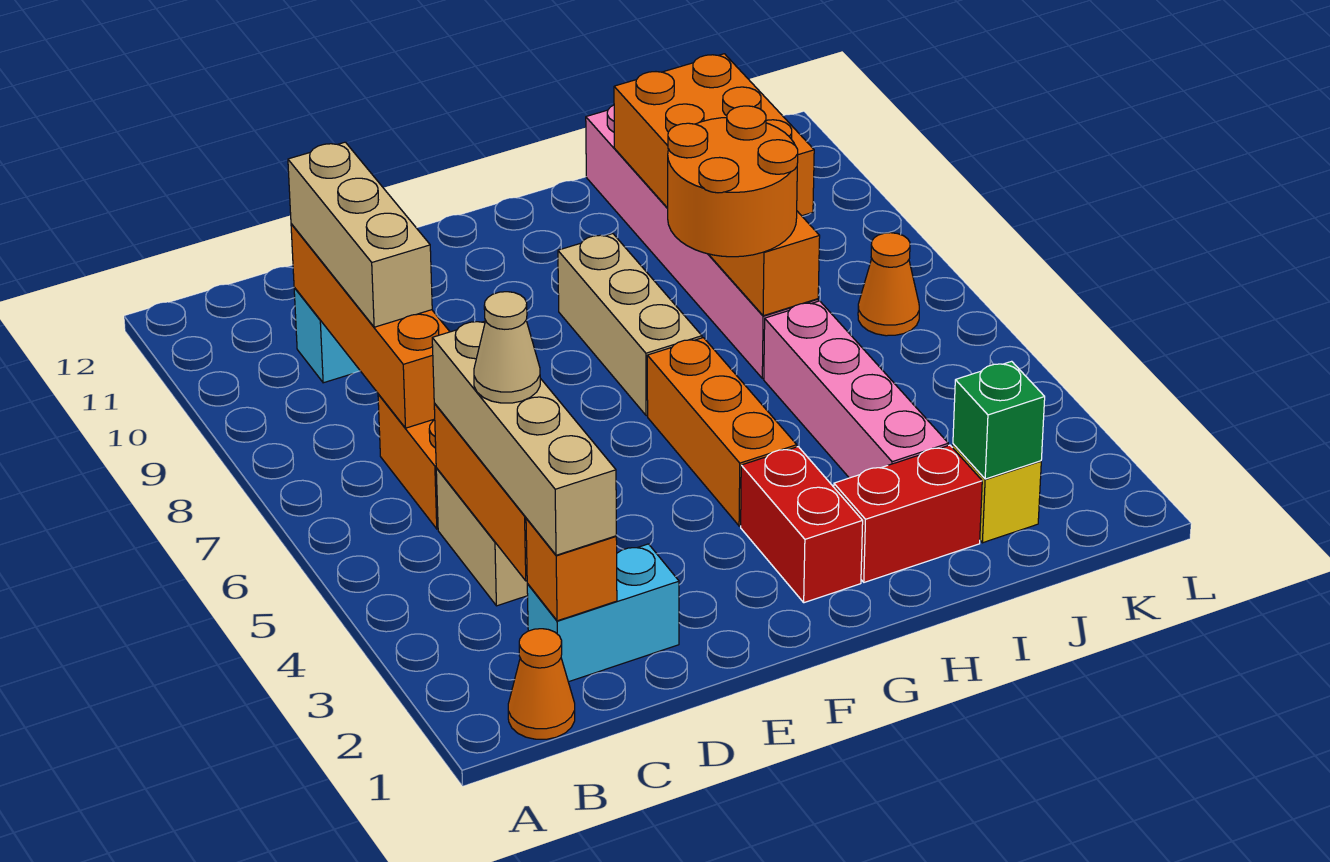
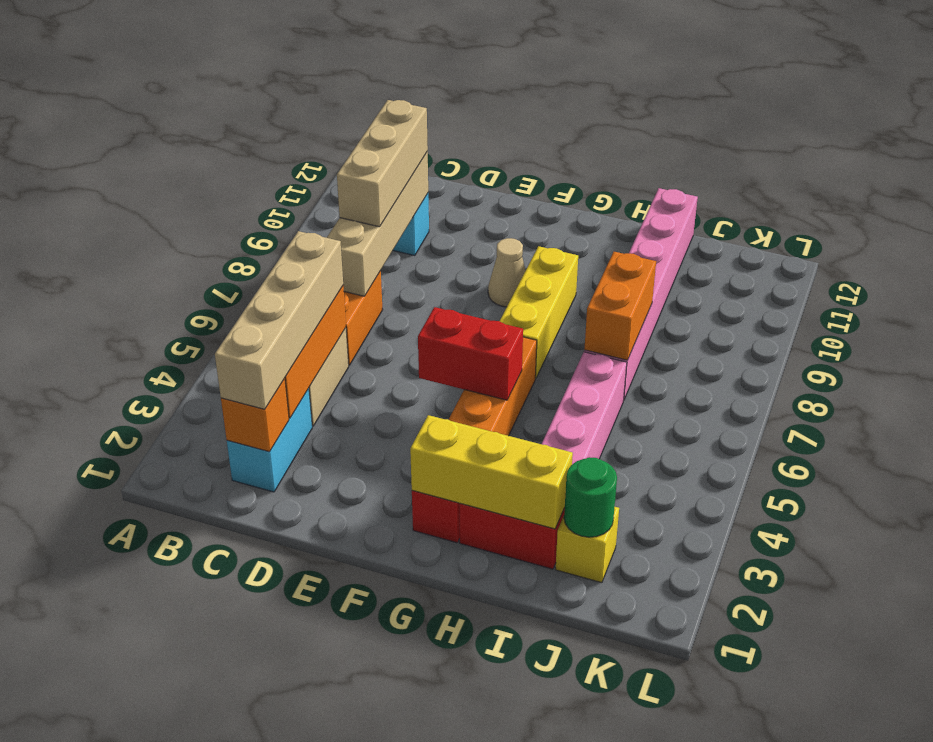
orange 1x1 cone [508,629,575,739] -> none
cyan 1x2 brick [527,544,679,682] -> cyan 1x2 brick turned to [227,388,312,492]
tan 1x1 cone [474,292,540,403] -> tan 1x1 cone moved to [488,238,526,307]
orange 1x4 brick [291,224,450,428] -> tan 1x4 brick [327,151,428,296]
none -> red 1x2 brick [418,307,523,400]
none -> yellow 1x3 brick [410,415,573,529]
tan 1x3 brick [558,234,702,416] -> yellow 1x3 brick [500,246,578,379]
orange 2x2 round brick [668,106,798,257] -> none
orange 2x3 brick [614,54,814,216] -> none
green 1x1 brick [953,361,1045,479] -> green 1x1 round brick [564,457,617,537]
orange 1x1 cone [858,233,919,336] -> none

